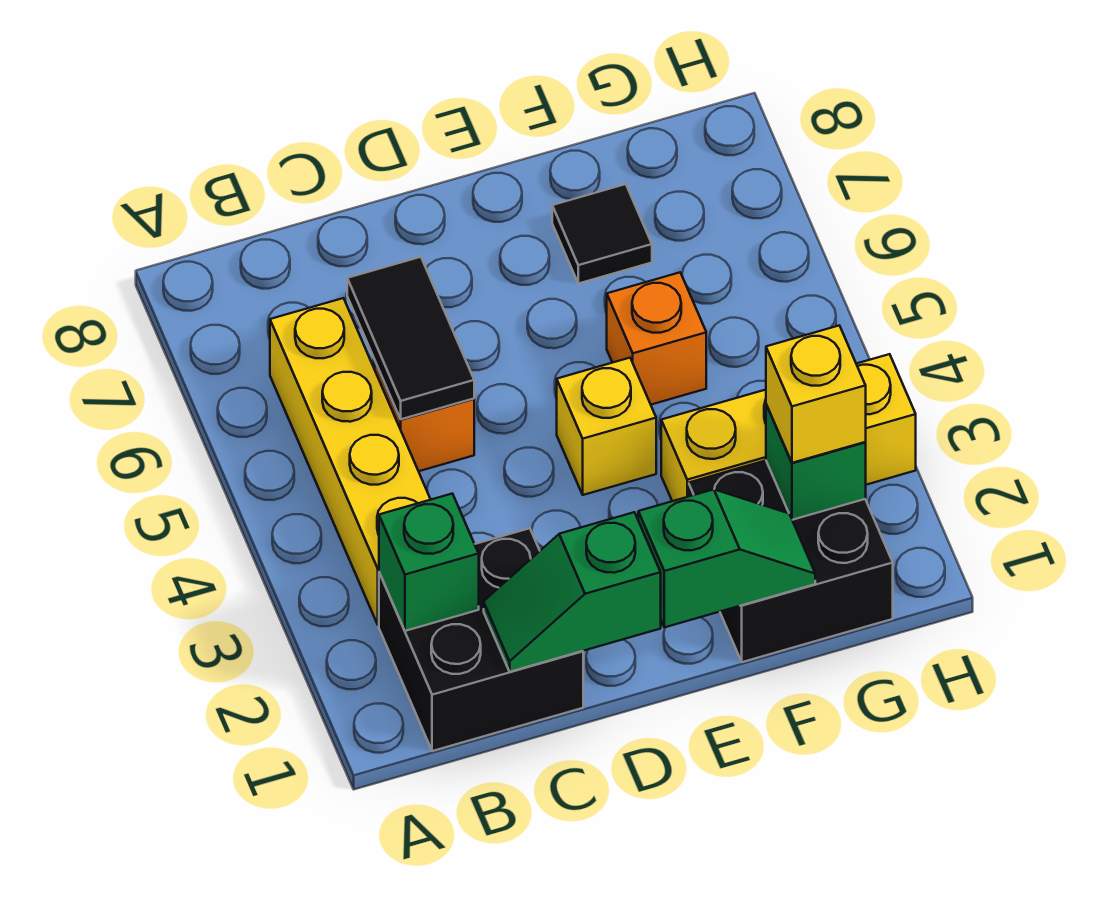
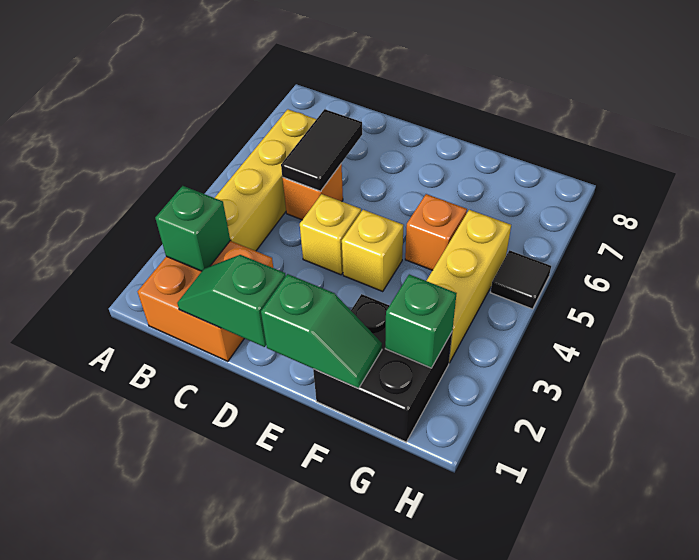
black 2x2 brick [379,528,583,751] -> orange 2x2 brick [138,241,273,361]
yellow 1x3 brick [661,354,916,501] -> yellow 1x3 brick turned to [427,210,511,363]
black 1x1 tile [552,184,652,284] -> black 1x1 tile moved to [490,250,551,309]
yellow 1x1 brick [766,325,866,463] -> yellow 1x1 brick moved to [300,194,361,275]

